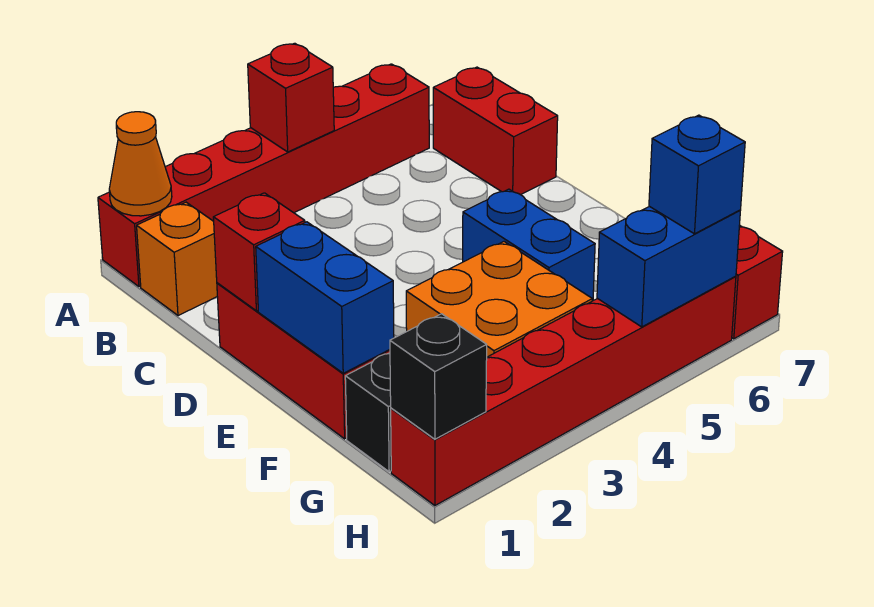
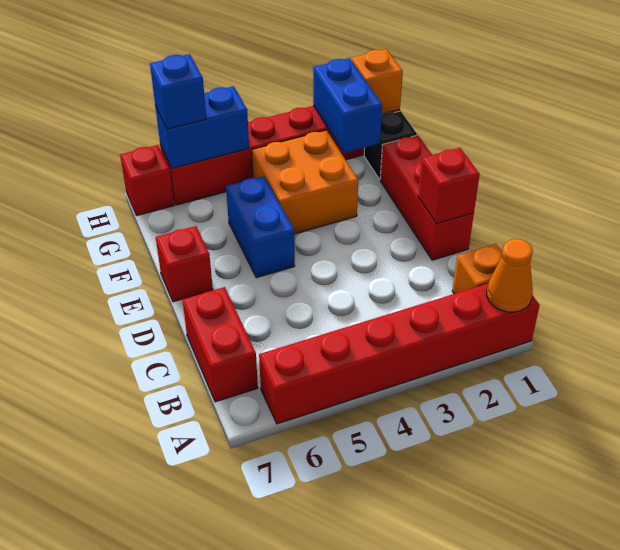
red 1x1 brick [248,43,334,152] -> red 1x1 brick moved to [156,226,213,302]
blue 1x2 brick [256,222,394,373] -> blue 1x2 brick moved to [313,58,382,153]
black 1x1 brick [390,314,487,439] -> orange 1x1 brick [351,49,403,114]

